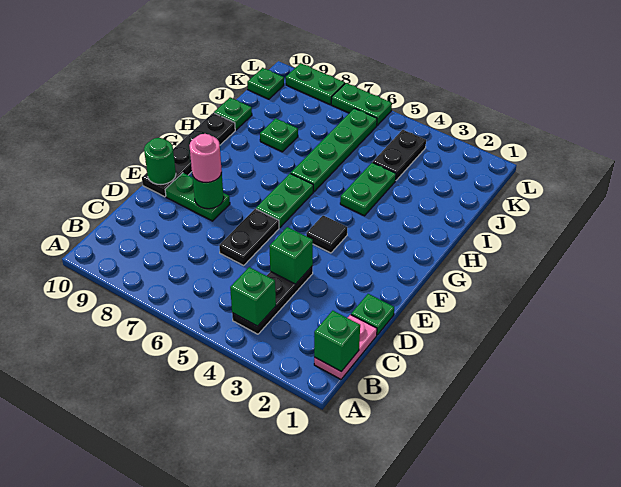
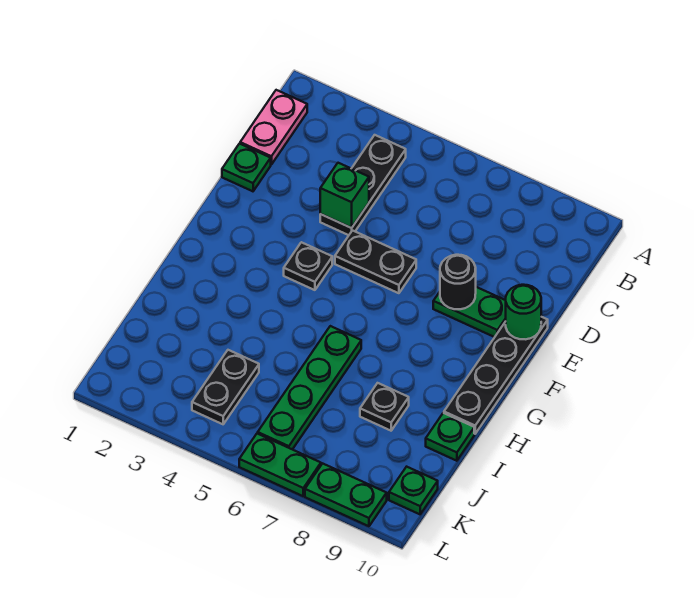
green 1x1 brick [314,311,360,371] -> none
green 1x1 brick [230,267,276,326] -> none
black 1x2 plate [219,209,279,265] -> black 1x2 plate turned to [335,231,416,293]
green 1x1 round brick [192,173,224,209] -> black 1x1 round brick [440,255,476,309]
pink 1x1 round brick [189,134,222,183] -> none
black 1x1 tile [306,215,347,253] -> black 1x1 plate [284,242,332,290]
green 1x2 plate [256,173,313,228] -> none
green 1x2 plate [340,162,396,216] -> none
green 1x1 plate [260,118,298,152] -> black 1x1 plate [360,383,409,431]

